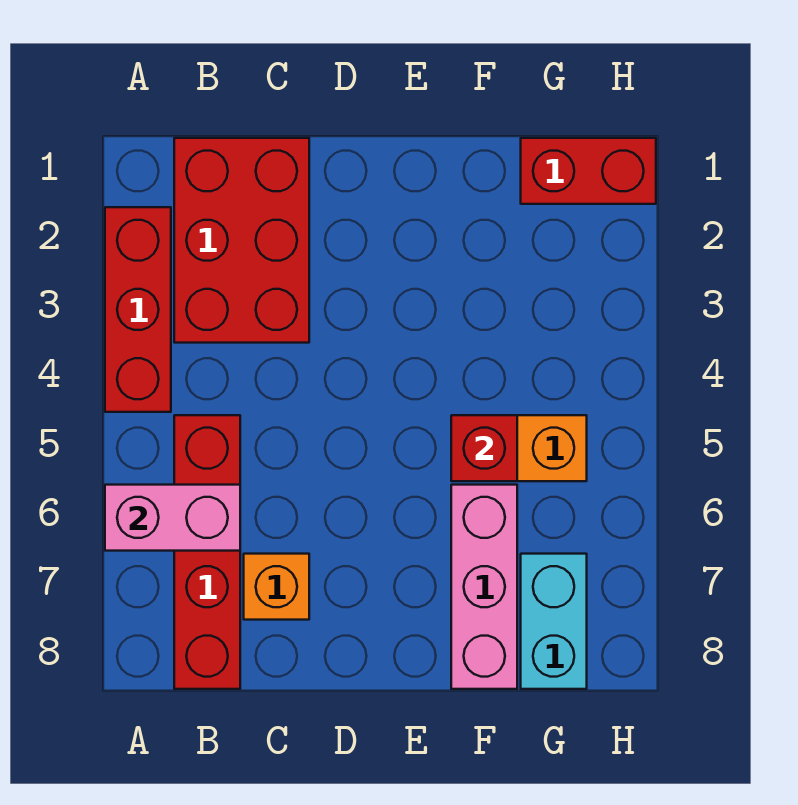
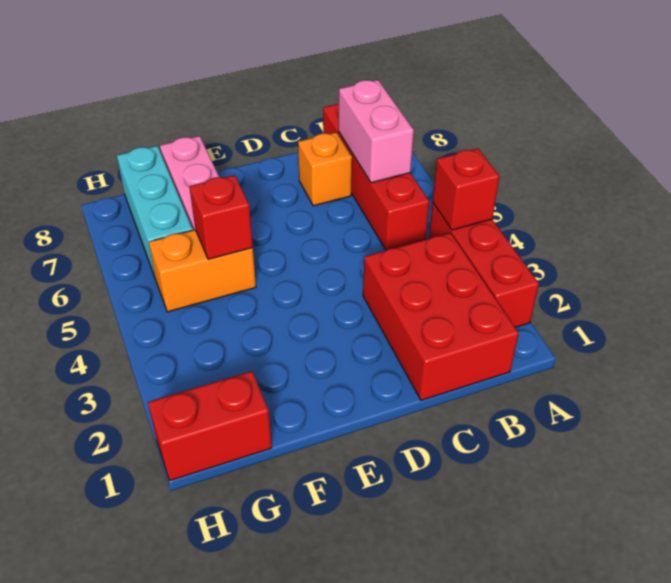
none -> red 1x1 brick [433,148,499,230]
pink 1x2 brick [105,485,240,551] -> pink 1x2 brick turned to [339,80,414,183]
cyan 1x2 brick [521,554,587,689] -> cyan 1x3 brick [117,146,193,279]

